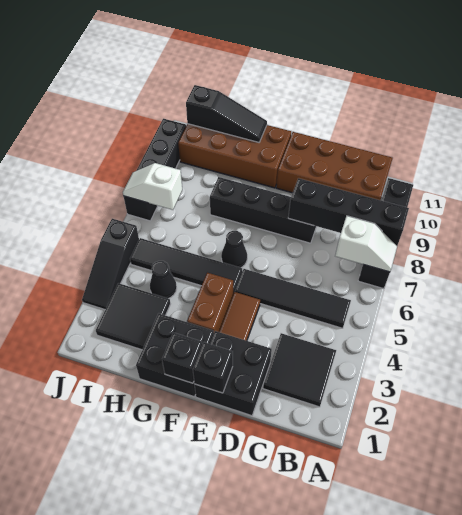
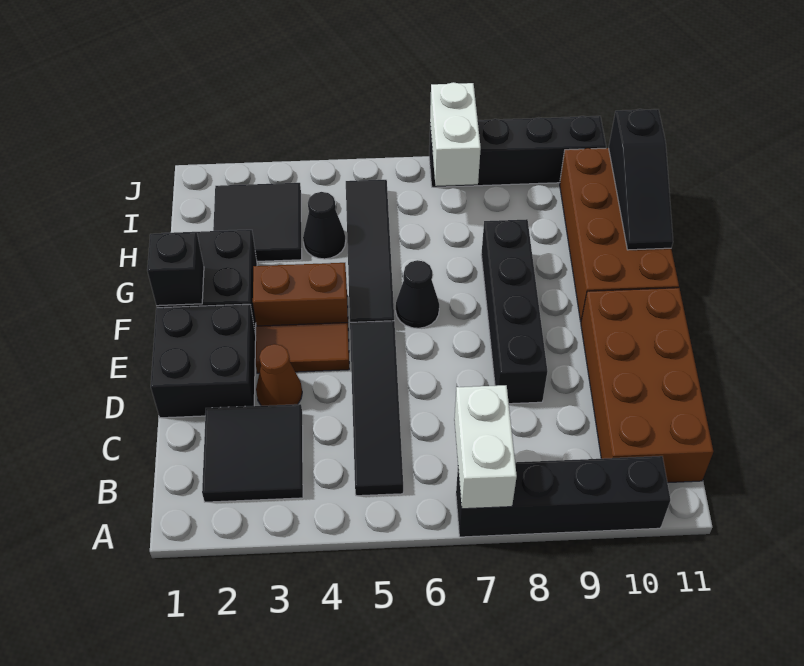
white 1x2 slope [335,216,397,272] -> white 1x2 brick [454,385,517,509]
black 1x4 brick [288,178,409,246] -> none
none -> brown 1x1 cone [256,344,302,406]
black 1x1 brick [193,342,233,393] -> none
white 1x2 slope [123,163,182,210] -> white 1x2 brick [430,82,481,186]
black 1x3 slope [82,219,139,310] -> none

